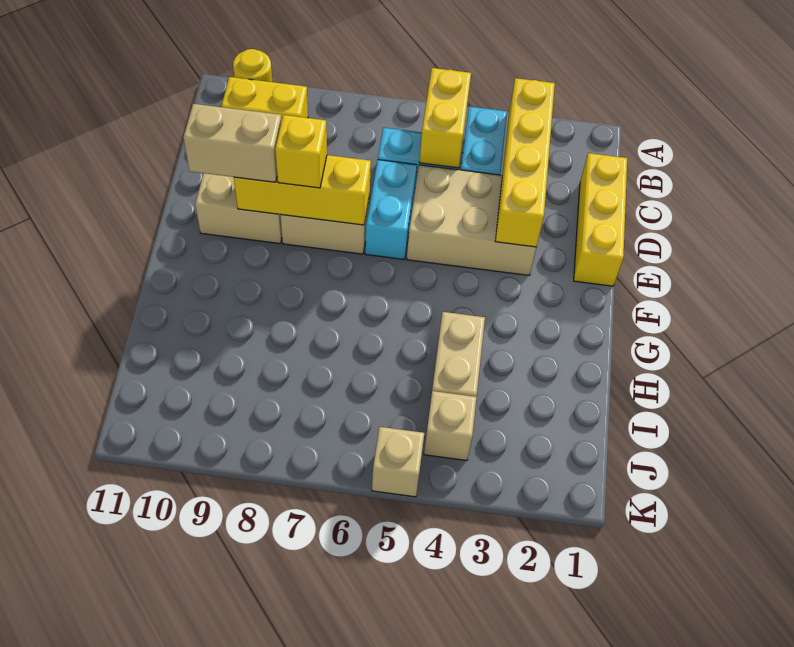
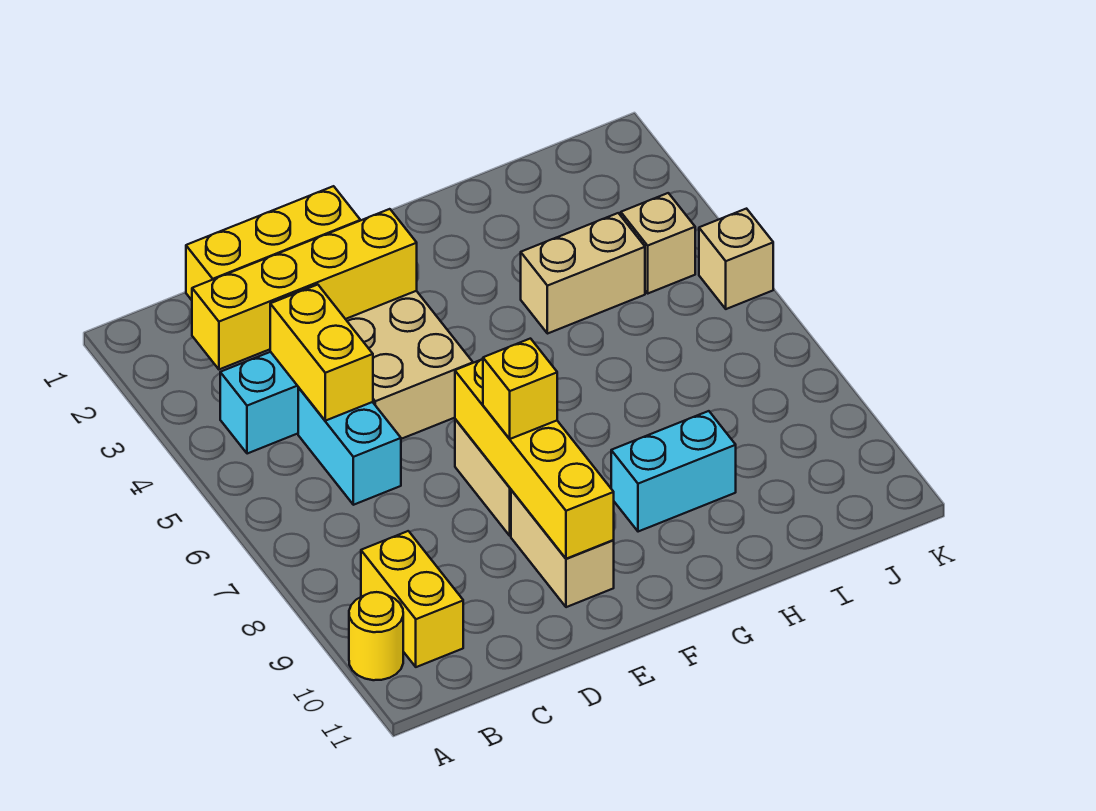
yellow 1x2 brick [419,68,471,168] -> yellow 1x2 brick turned to [270,285,373,421]
cyan 1x2 brick [365,160,417,259] -> cyan 1x2 brick moved to [611,411,736,532]
yellow 1x3 brick [234,155,371,225] -> yellow 1x4 brick [455,359,614,559]
tan 1x2 brick [183,104,281,182] -> none

